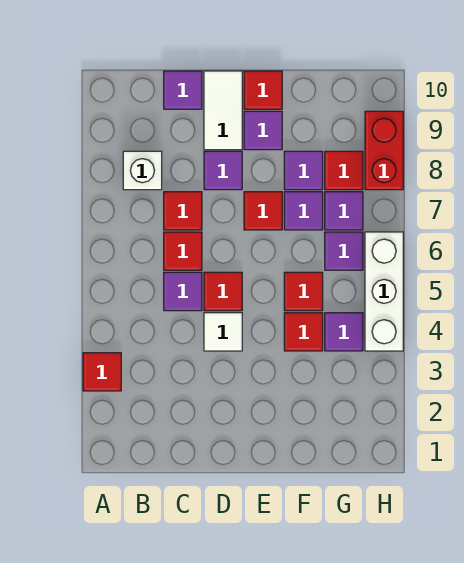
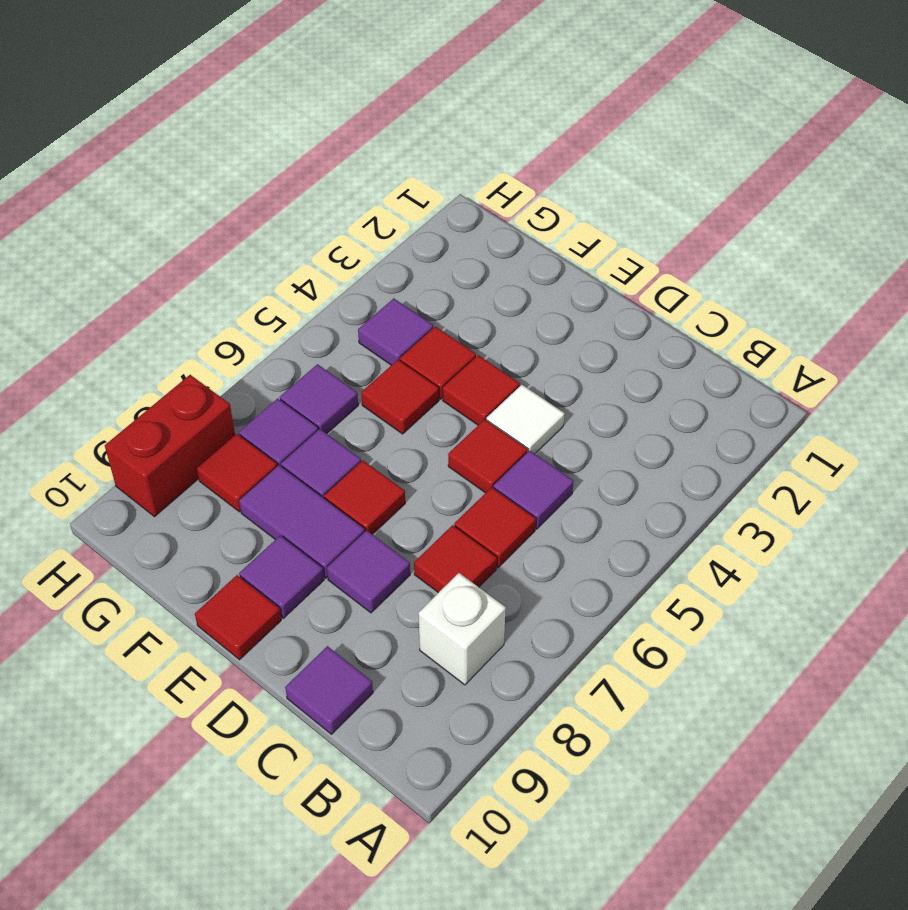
red 1x1 tile [83,353,121,391] -> red 1x1 tile moved to [443,355,520,425]
white 1x2 tile [204,71,242,150] -> none
purple 1x1 tile [284,151,323,190] -> purple 1x2 tile [239,465,365,578]
white 1x3 brick [365,232,403,351] -> none

